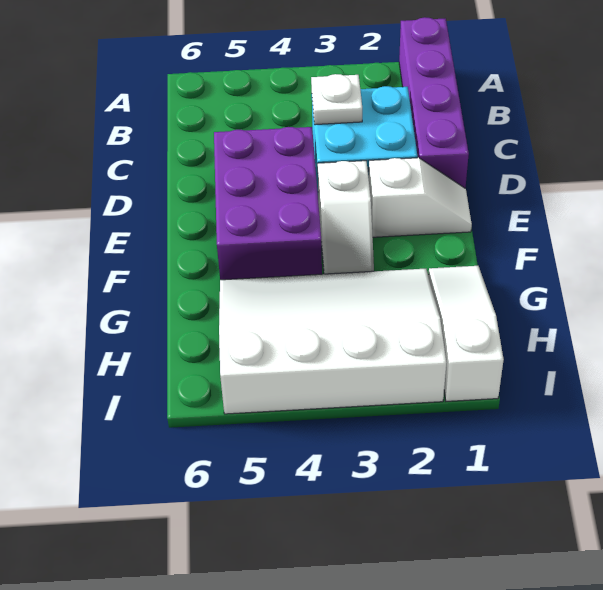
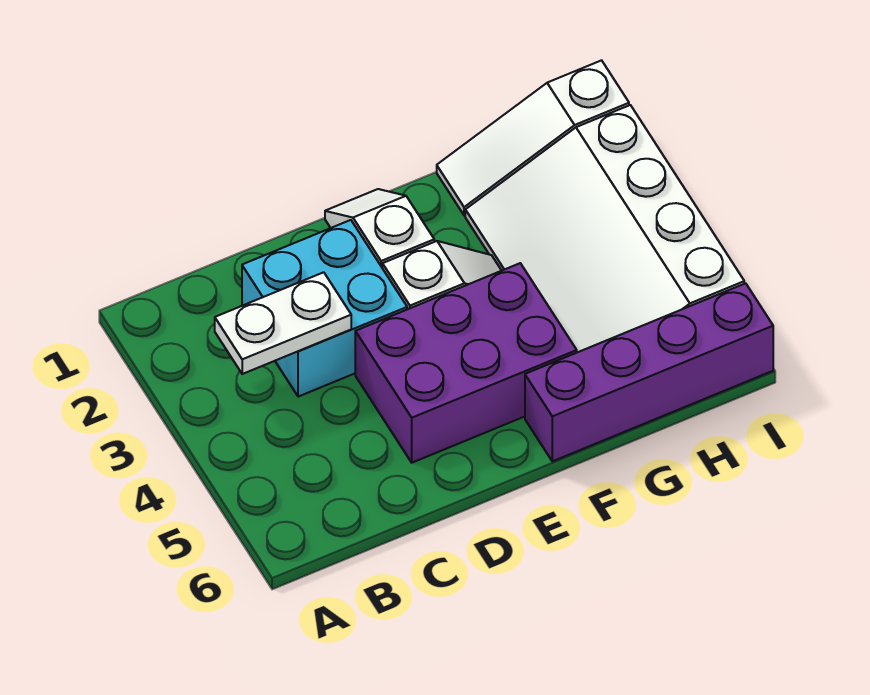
purple 1x4 brick [399,17,469,188] -> purple 1x4 brick moved to [525,283,773,461]
white 1x1 plate [311,74,362,125] -> white 1x2 plate [215,272,351,374]

